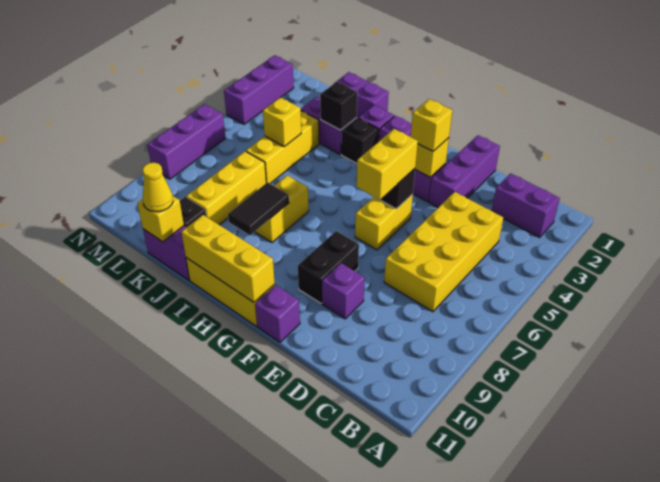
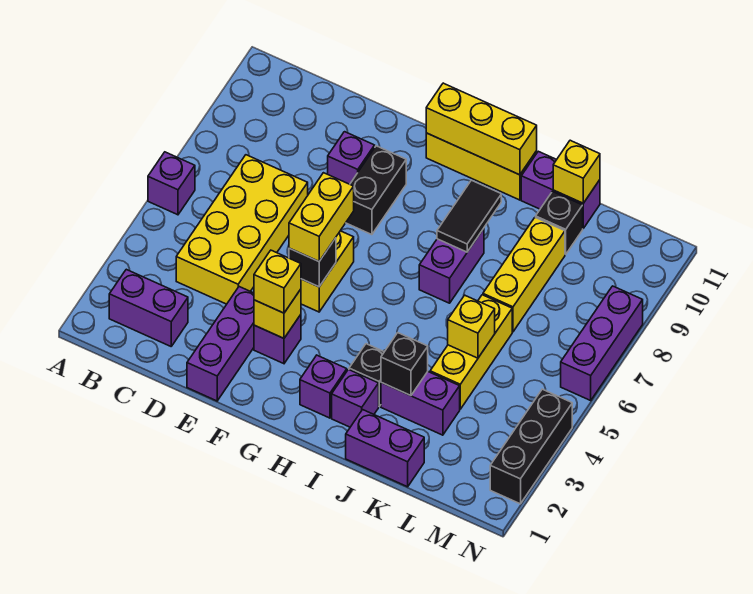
purple 1x1 brick [255,285,300,342] -> purple 1x1 brick moved to [148,152,195,215]
yellow 1x2 brick [255,175,309,242] -> purple 1x2 brick [419,228,484,303]
yellow 1x1 cone [143,163,173,212] -> none
purple 1x3 brick [224,55,294,124] -> black 1x3 brick [490,389,572,504]

